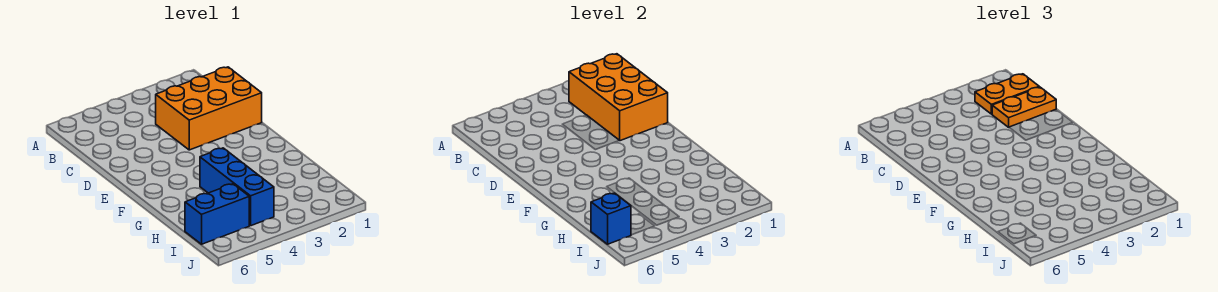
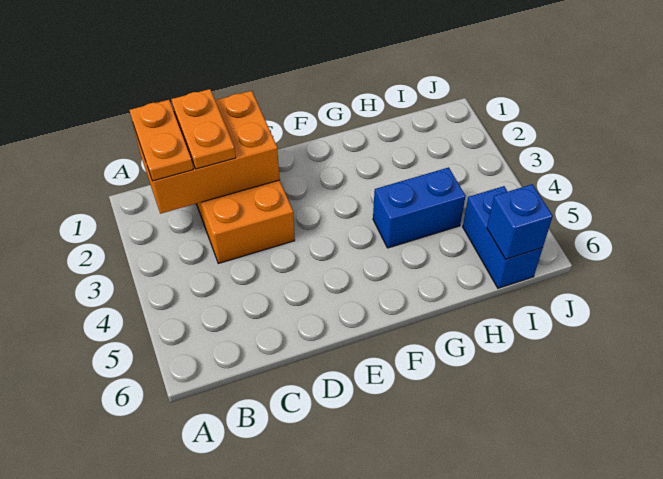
blue 1x3 brick [200,148,274,226] -> blue 1x2 brick [373,167,465,248]

